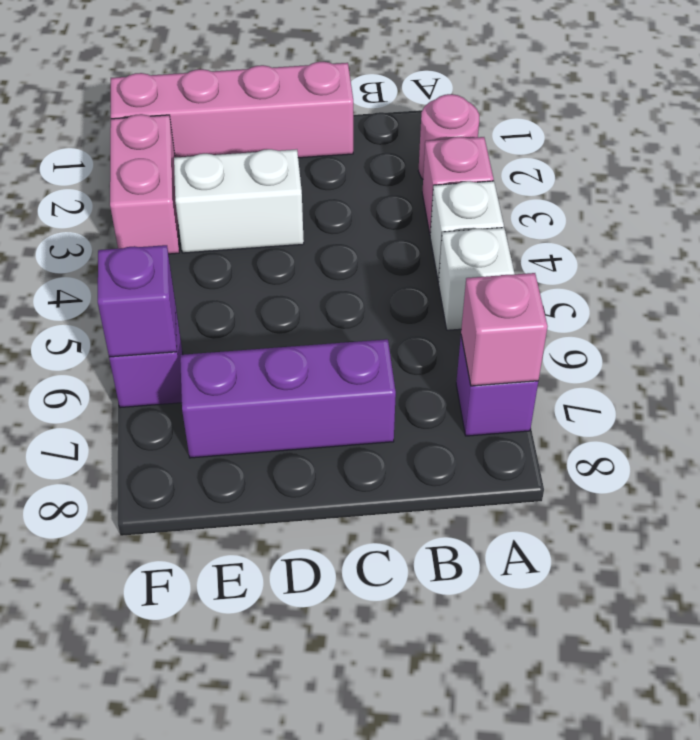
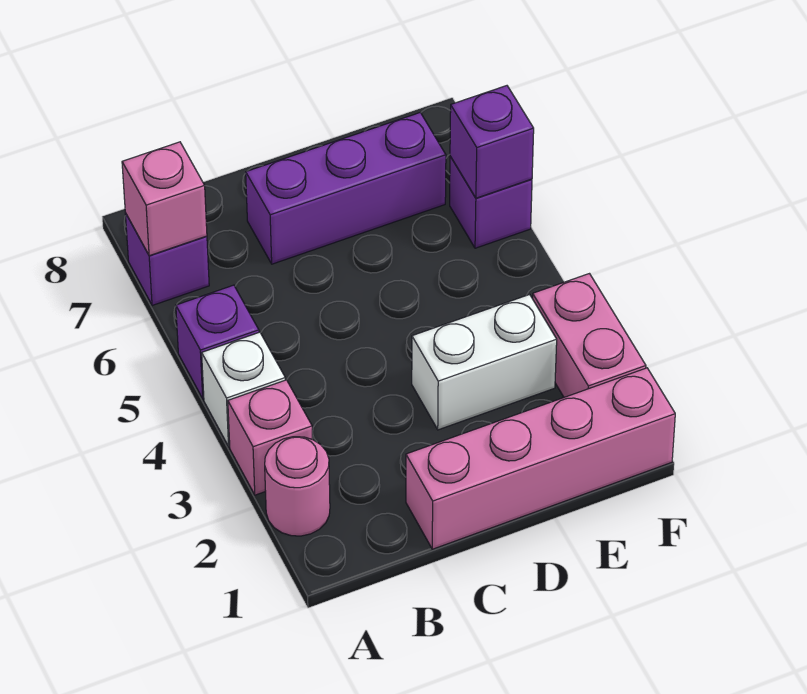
white 1x1 brick [438,228,515,330] -> purple 1x1 brick [176,285,259,399]

